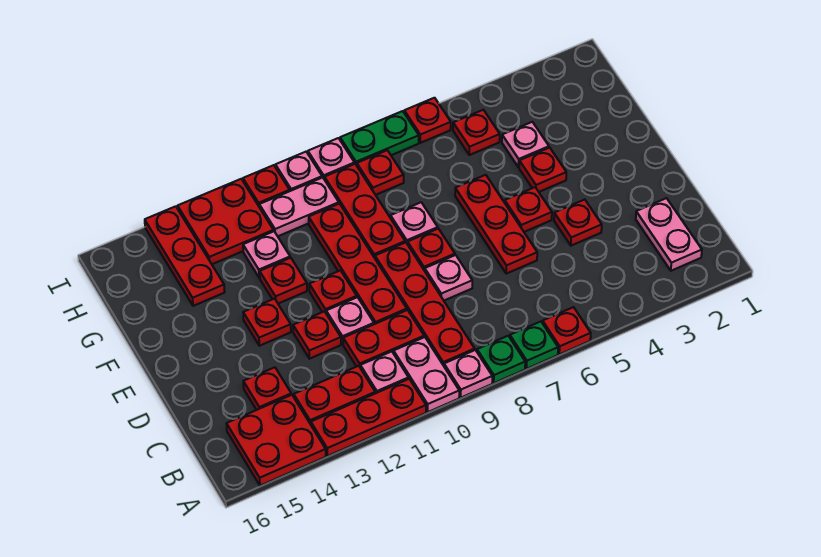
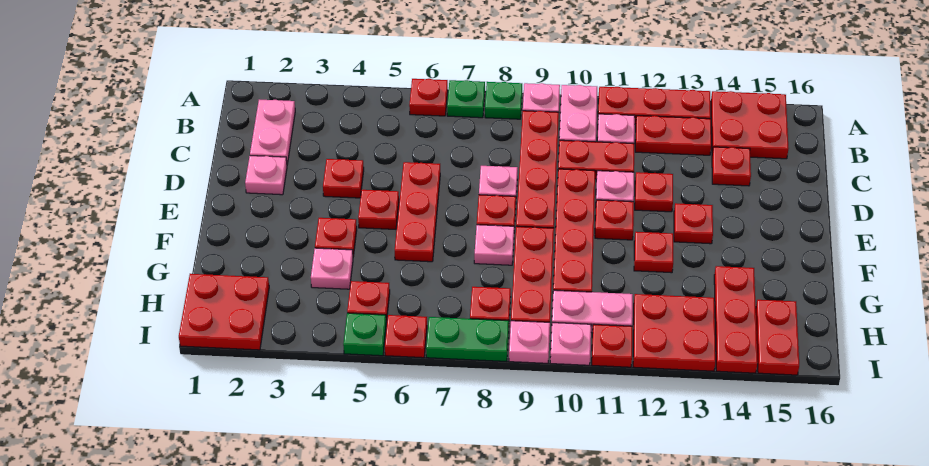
pink 1x1 plate [243,231,290,278] -> pink 1x1 plate moved to [245,156,287,195]
none -> red 2x2 plate [179,274,269,350]
none -> red 1x2 plate [756,300,799,375]
none -> green 1x1 plate [343,313,386,356]

